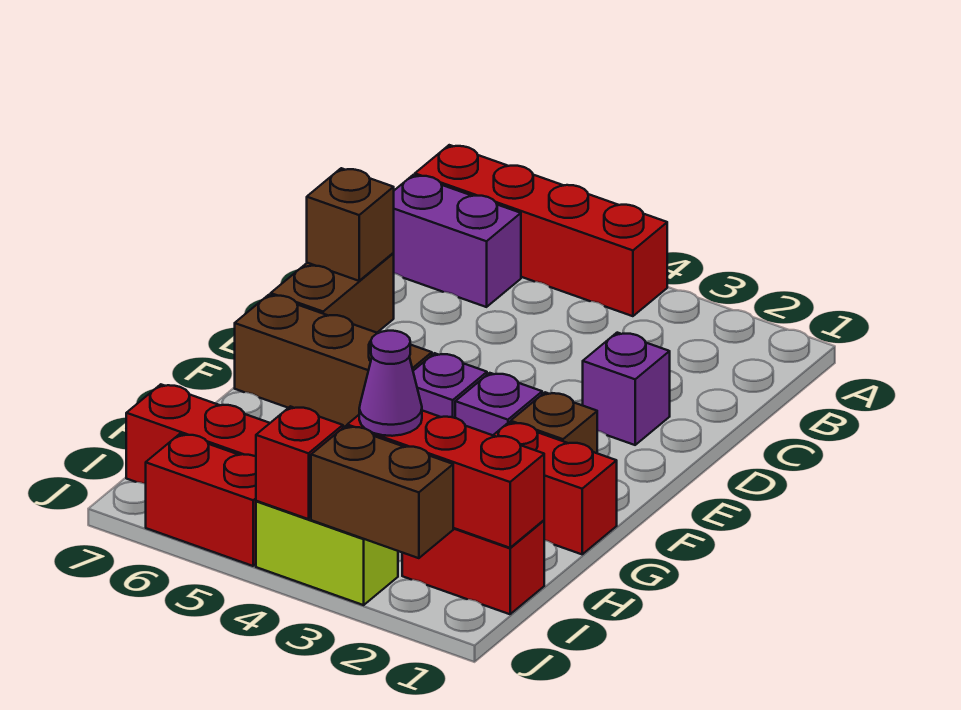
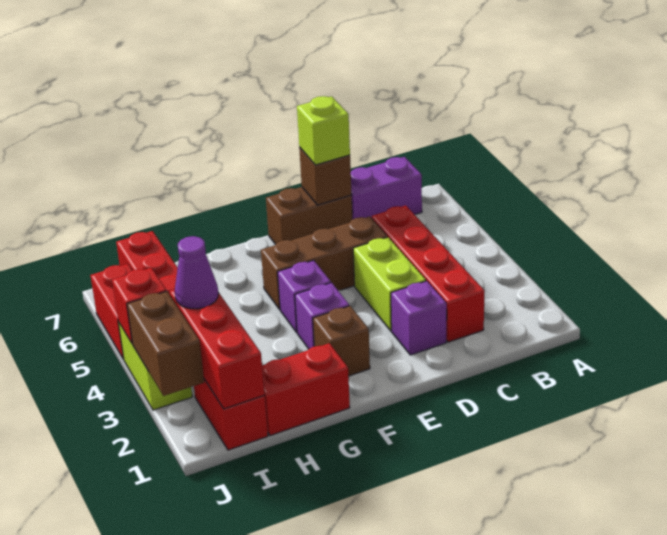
red 1x4 brick [415,145,667,316] -> red 1x4 brick moved to [372,205,485,342]
purple 1x2 brick [393,175,521,307] -> purple 1x2 brick turned to [351,157,422,220]
none -> lime 1x2 brick [353,237,426,331]
none -> lime 1x1 brick [297,96,350,165]
brown 1x3 brick [235,295,432,427] -> brown 1x3 brick turned to [261,216,387,309]
red 1x2 brick [493,422,617,554] -> red 1x2 brick turned to [262,343,350,436]

